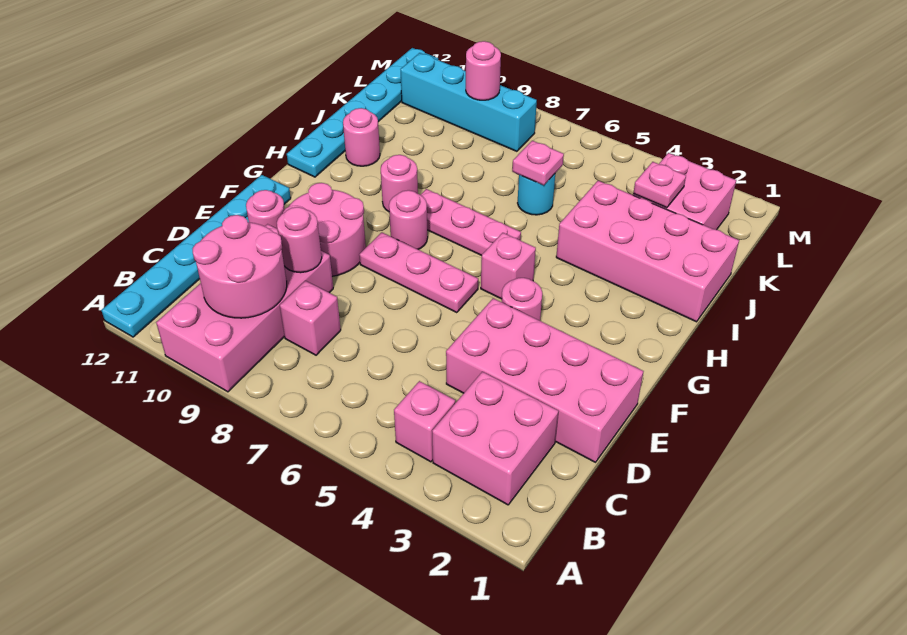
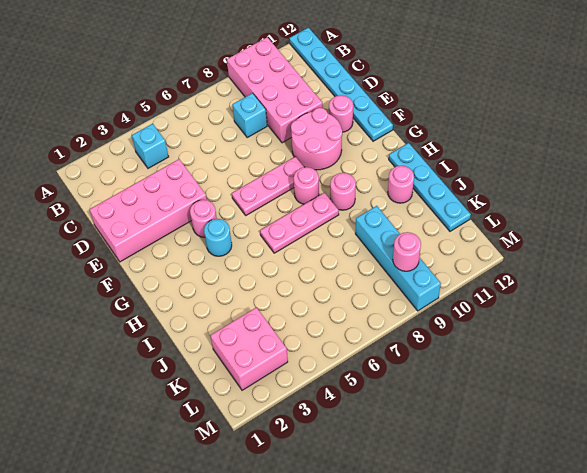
pink 2x2 brick [432,372,559,505] -> none
pink 1x1 brick [394,381,455,462] -> cyan 1x1 brick [132,124,169,168]
pink 2x2 round brick [192,215,287,318] -> none
pink 1x1 brick [280,281,341,355] -> cyan 1x1 brick [233,93,267,137]
pink 1x1 round brick [277,207,322,273] -> none
pink 1x1 brick [481,233,536,299] -> none
cyan 1x6 plate [287,48,438,177] -> cyan 1x4 plate [389,143,471,231]
pink 2x4 brick [556,181,739,322] -> none
cyan 1x1 round brick [518,174,555,215] -> cyan 1x1 round brick moved to [204,219,232,256]
pink 1x1 plate [512,141,564,185] -> none
pink 1x1 plate [633,162,686,208] -> none
cyan 1x4 brick [401,53,537,151] -> cyan 1x4 brick turned to [355,206,441,311]

